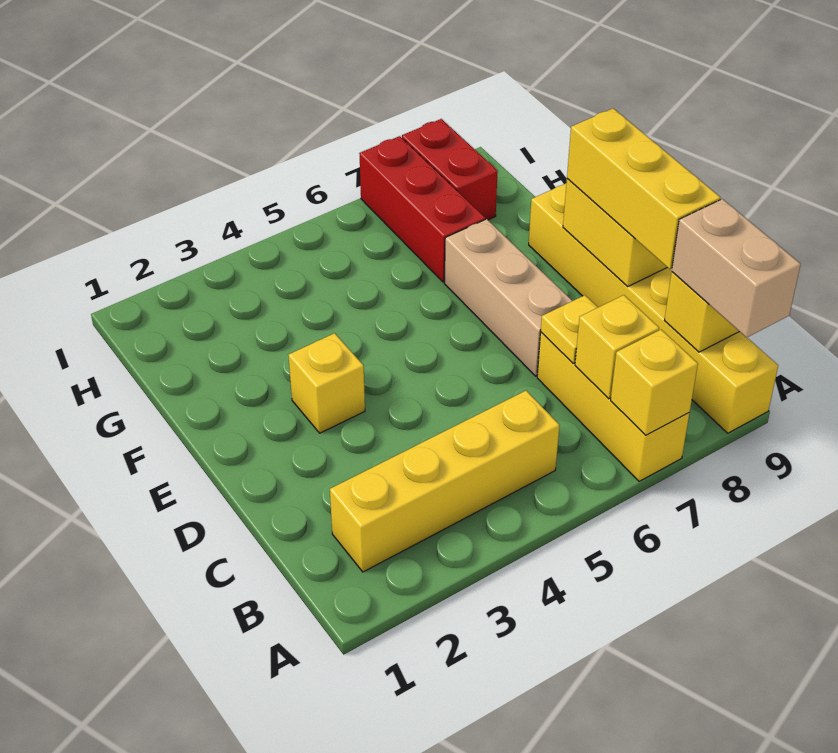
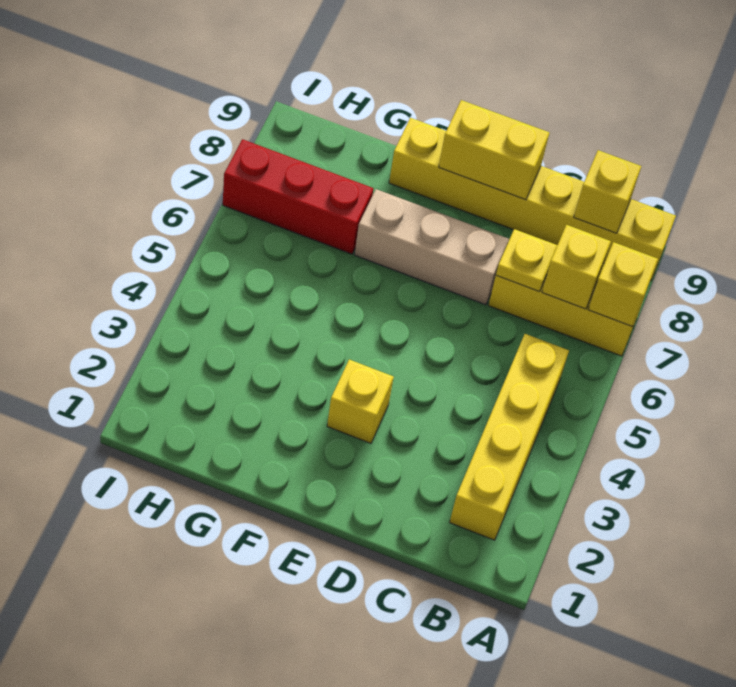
tan 1x2 brick [672,199,801,337] -> none
yellow 1x3 brick [567,108,720,269] -> none
red 1x2 brick [402,119,498,220] -> none

